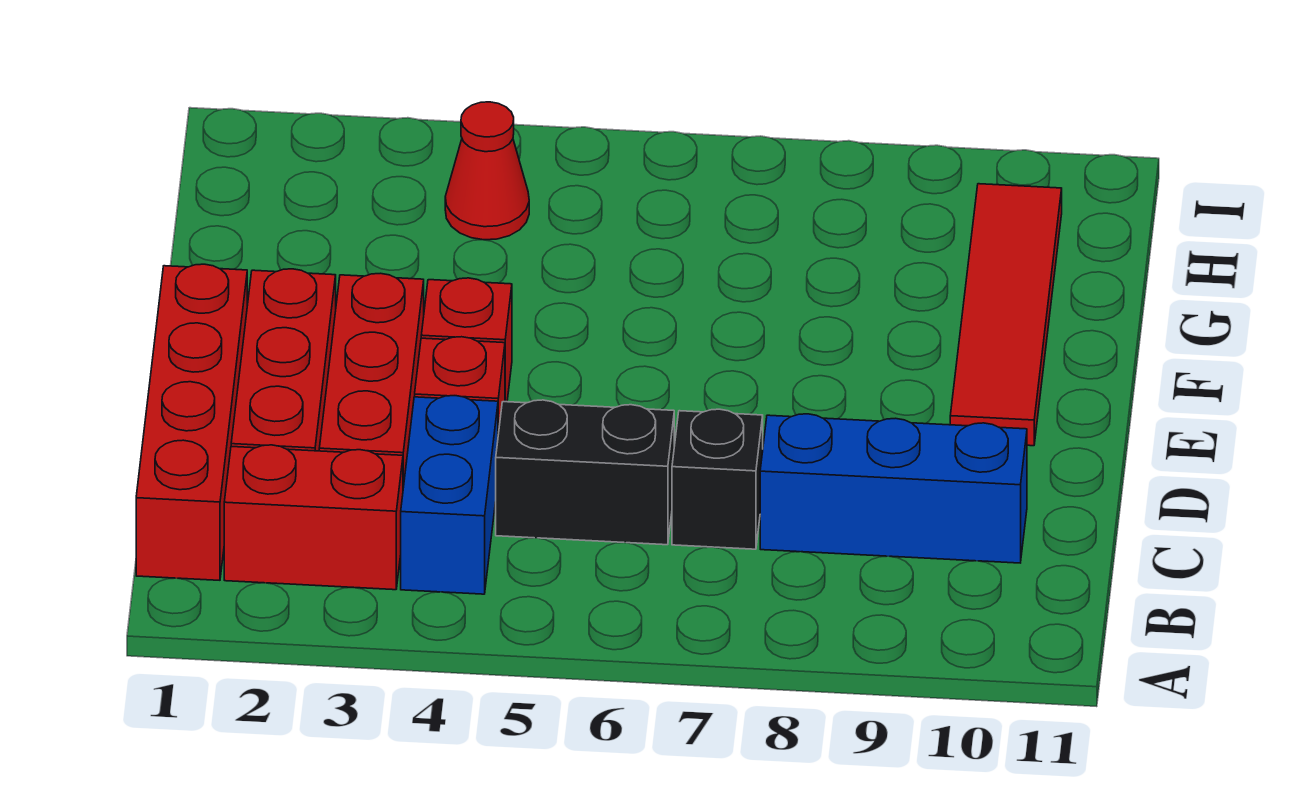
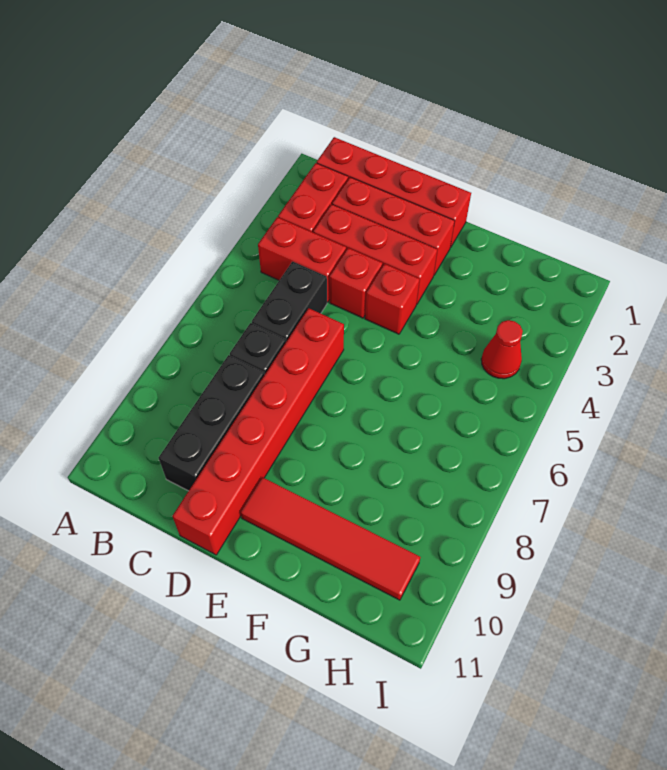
blue 1x2 brick [401,396,498,594] -> red 1x2 brick [258,217,346,302]
blue 1x3 brick [760,414,1027,563] -> black 1x3 brick [158,355,265,491]
none -> red 1x6 brick [172,308,344,555]

